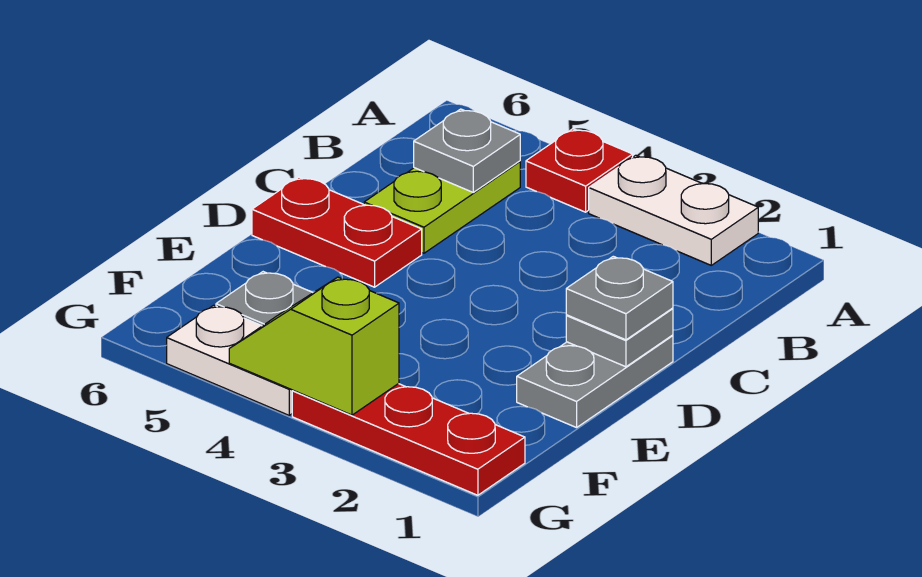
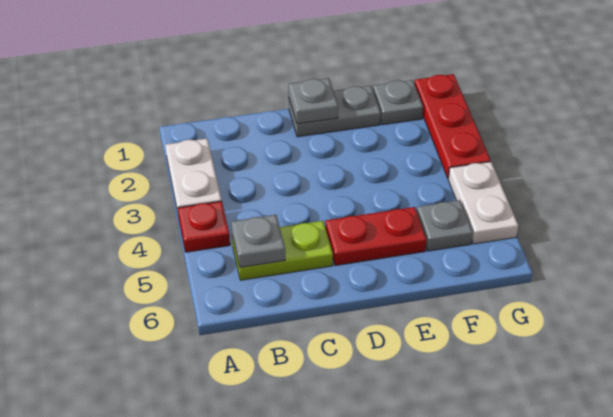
grey 1x1 plate [566,256,673,340] -> grey 1x1 plate moved to [373,80,423,125]
red 1x2 plate [252,177,422,287] -> red 1x2 plate turned to [325,207,427,266]
lime 1x2 slope [229,277,399,415] -> none

